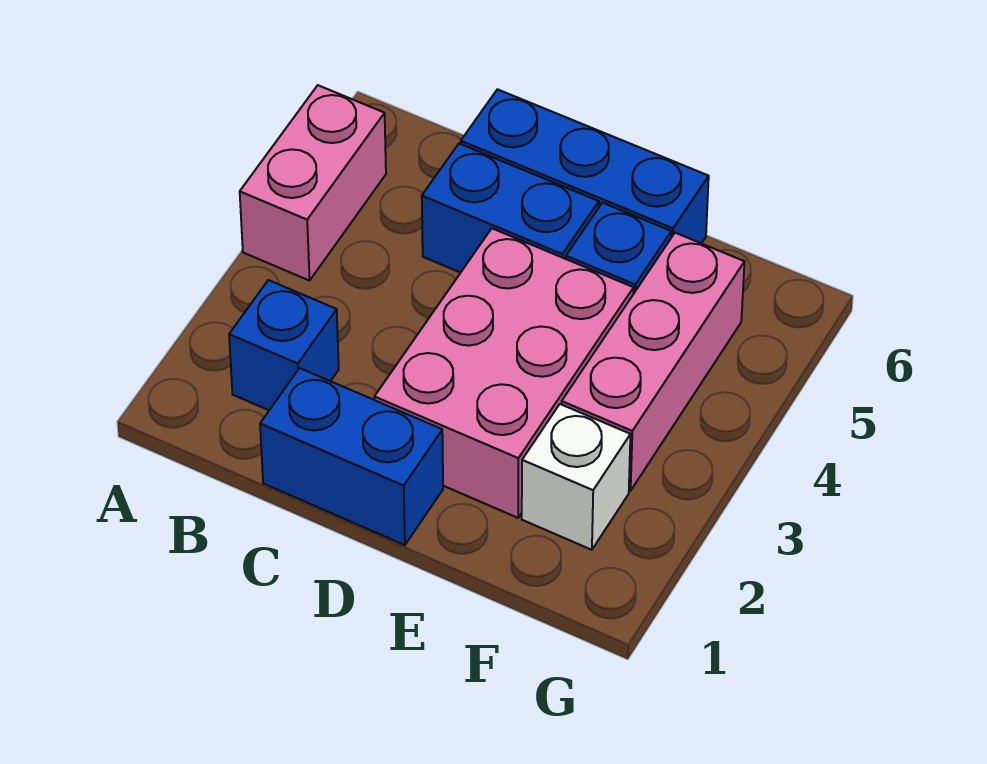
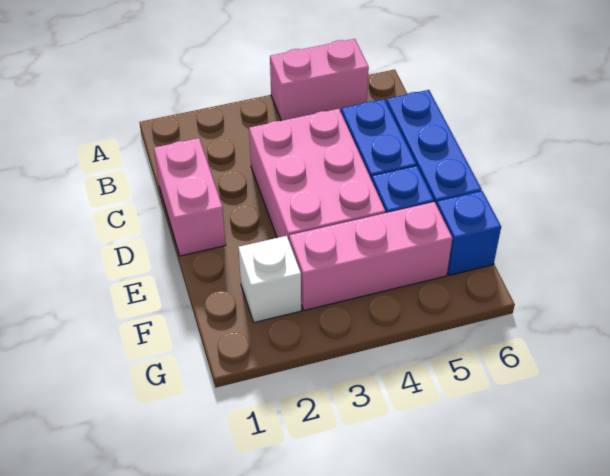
blue 1x1 brick [229,280,339,410] -> blue 1x1 brick moved to [437,191,501,275]
blue 1x2 brick [260,368,443,545] -> pink 1x2 brick [154,138,226,256]
pink 2x3 brick [374,229,634,518] -> pink 2x3 brick turned to [249,109,385,240]

